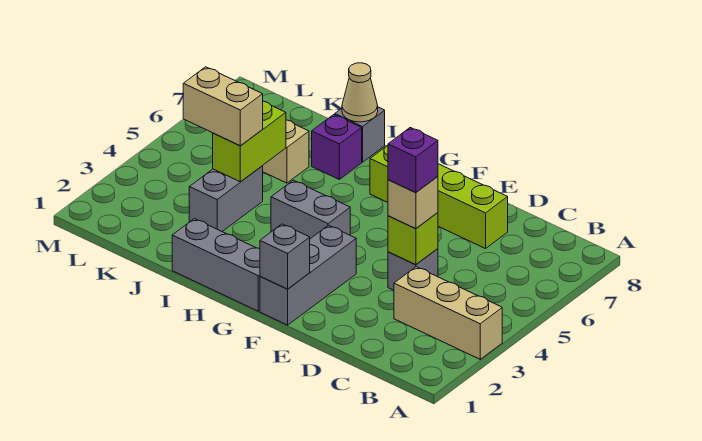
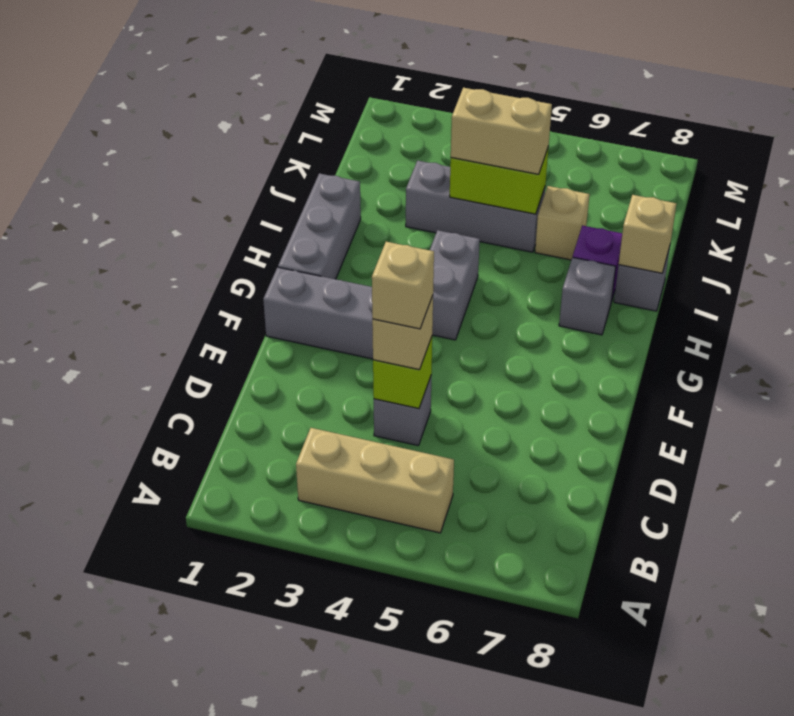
tan 1x3 brick [394,267,502,359] -> tan 1x3 brick turned to [296,428,454,533]
purple 1x1 brick [388,128,438,193] -> tan 1x1 brick [372,242,434,329]
lime 1x4 brick [370,146,508,249] -> none
grey 1x1 brick [260,224,310,289] -> grey 1x1 brick moved to [559,257,616,335]
tan 1x1 cone [342,63,378,122] -> tan 1x1 brick [619,195,677,273]
grey 1x2 brick [189,166,263,231] -> grey 1x3 brick [406,161,545,252]
tan 1x2 brick [183,67,263,146] -> tan 1x2 brick turned to [451,88,552,174]

